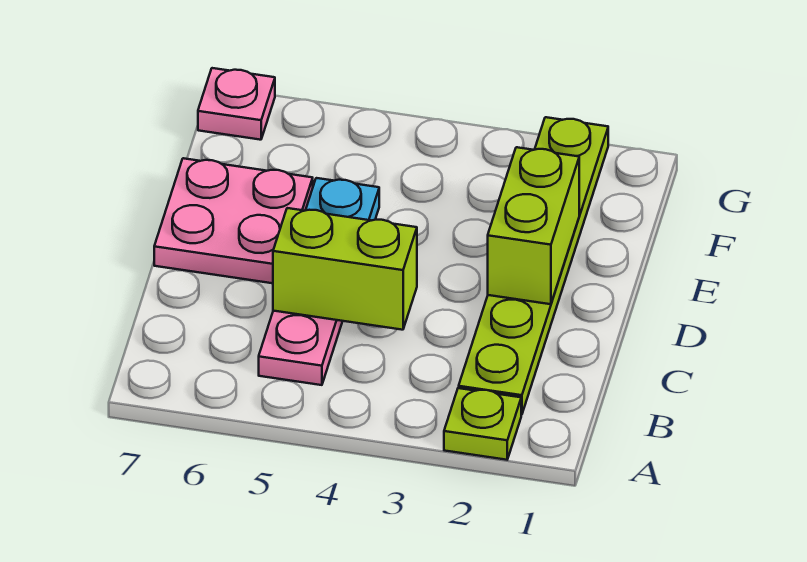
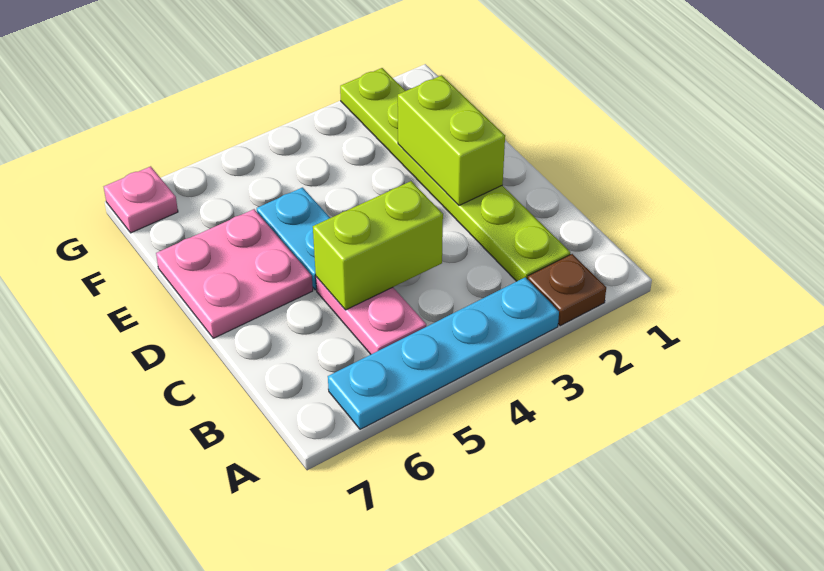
lime 1x1 plate [444,388,521,460] -> brown 1x1 plate [527,254,606,326]
none -> cyan 1x4 plate [328,277,559,429]

